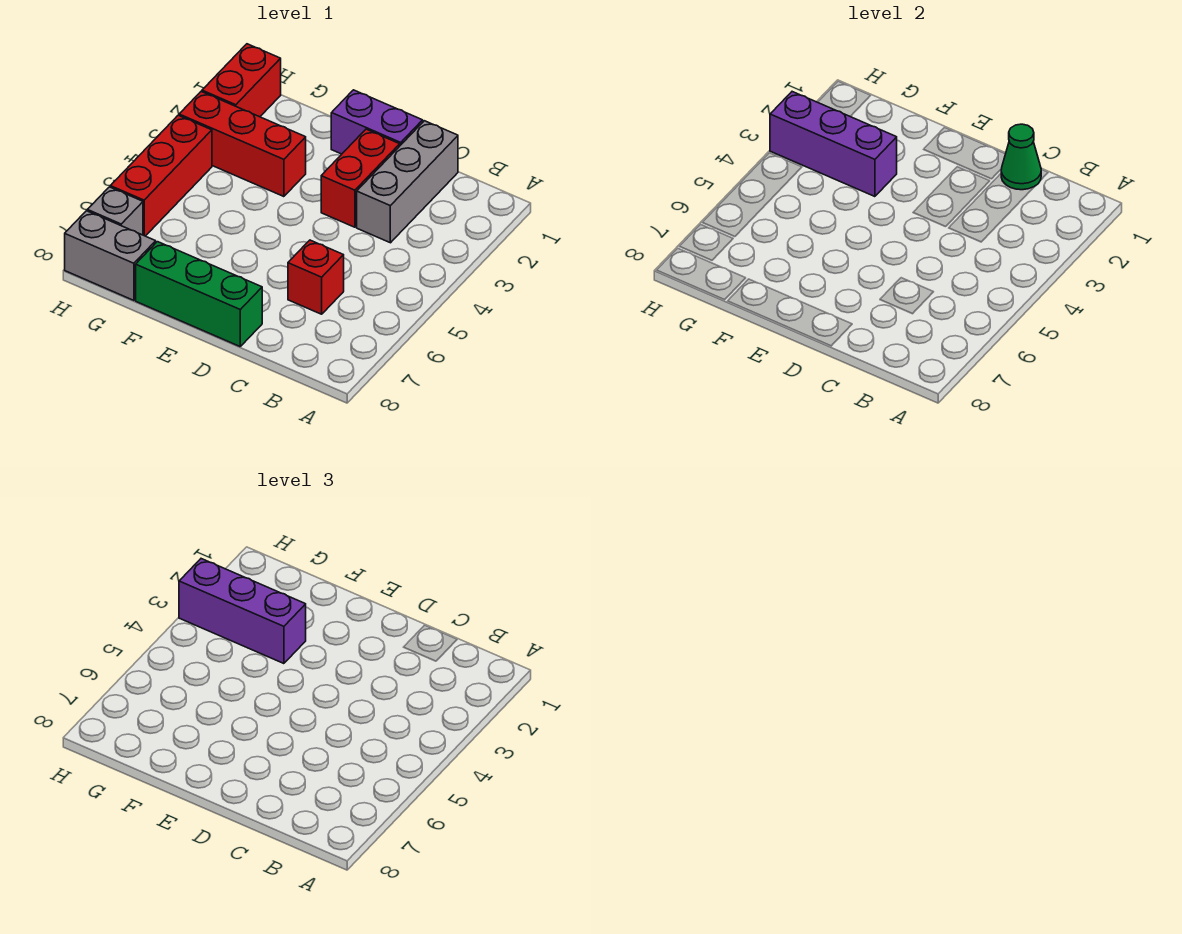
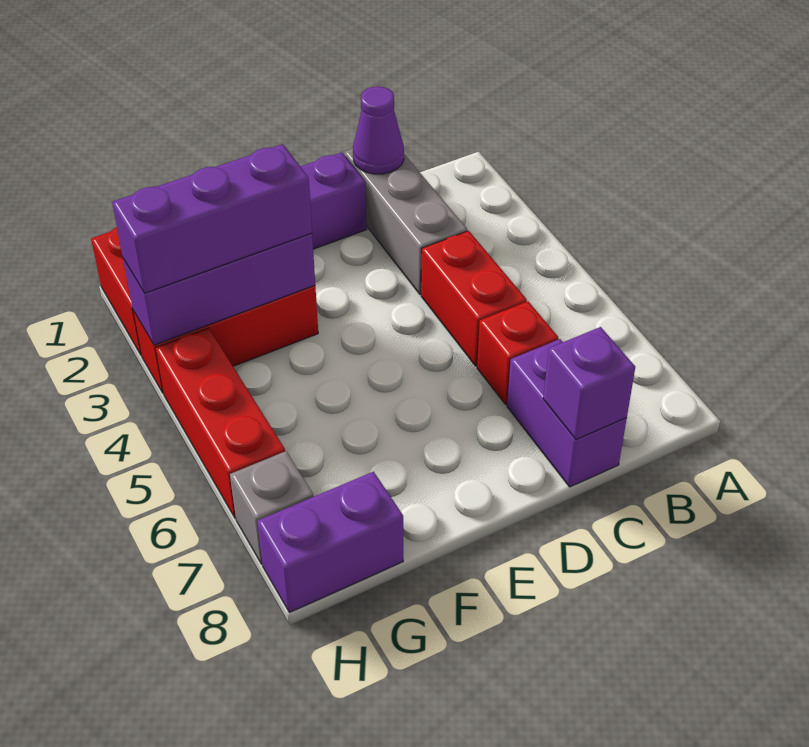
green 1x1 cone [1001,124,1041,190] -> purple 1x1 cone [353,86,404,174]
none -> purple 1x2 brick [507,339,627,487]
none -> purple 1x1 brick [543,327,635,440]
red 1x2 brick [321,129,400,227] -> red 1x2 brick moved to [421,231,527,366]
green 1x3 brick [136,242,262,346] -> none
grey 1x2 brick [65,211,156,300] -> purple 1x2 brick [257,472,403,613]

